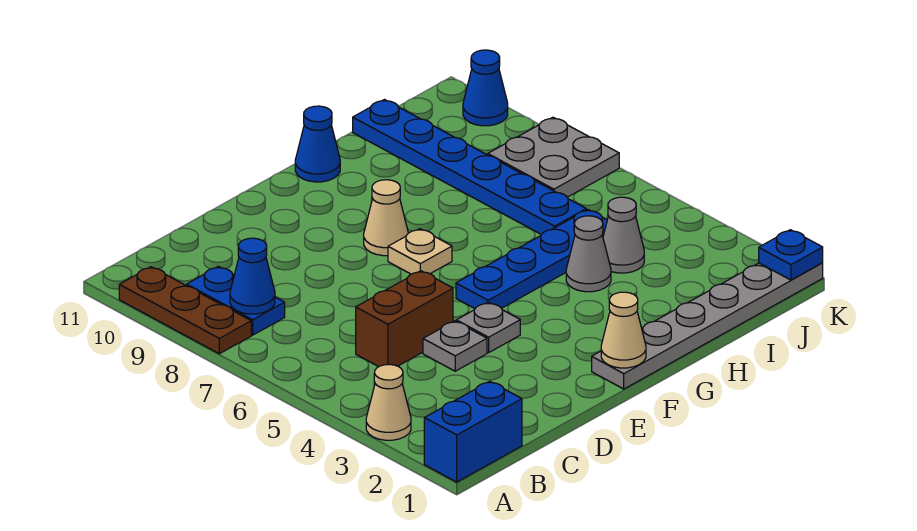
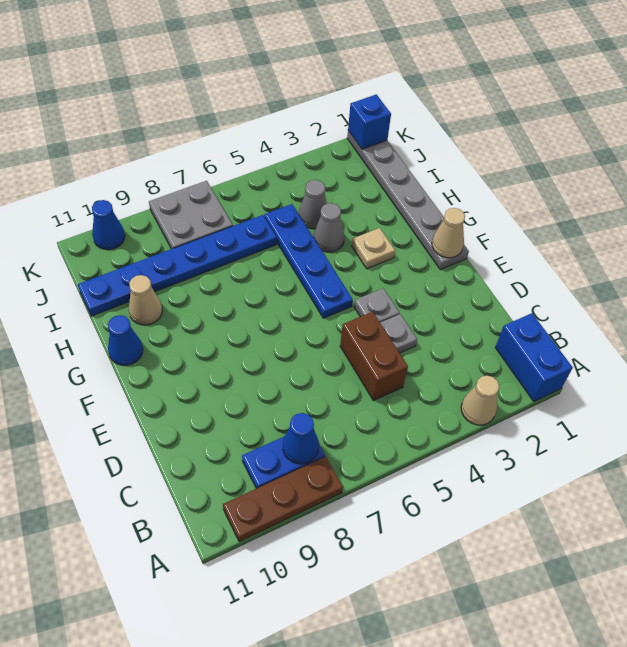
tan 1x1 plate [388,229,452,274] -> tan 1x1 plate moved to [352,228,395,269]
tan 1x1 cone [364,180,408,256] -> tan 1x1 cone moved to [129,275,162,325]
blue 1x1 plate [759,230,823,280] -> blue 1x1 brick [348,94,391,149]

